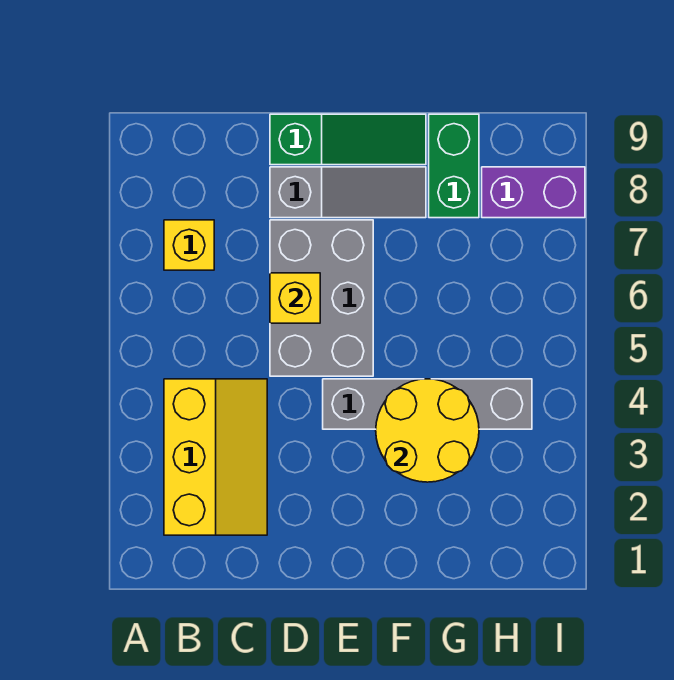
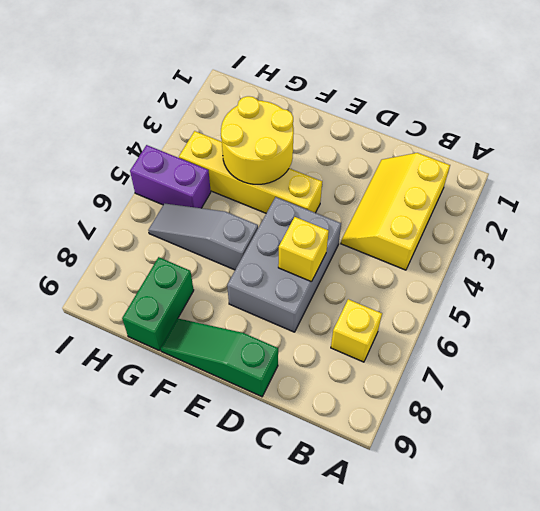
grey 1x3 slope [270,167,426,218] -> grey 1x3 slope moved to [148,203,258,270]
grey 1x4 brick [323,379,532,429] -> yellow 1x4 brick [179,131,322,213]
purple 1x2 brick [482,167,585,218] -> purple 1x2 brick moved to [130,145,211,208]

